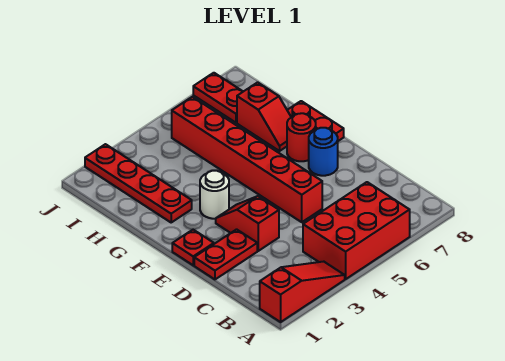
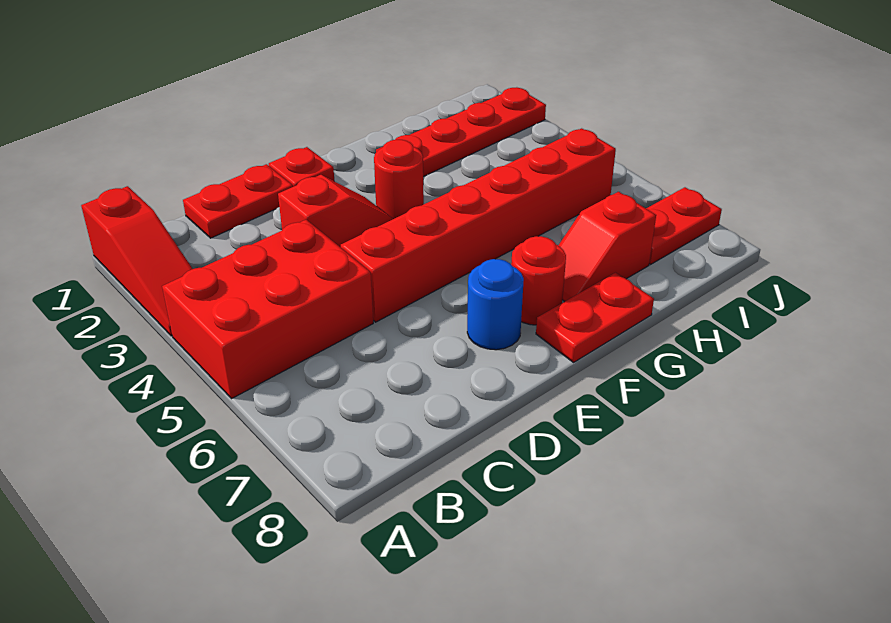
red 2x3 brick [303,182,410,279] -> red 2x3 brick turned to [162,220,373,398]
red 1x2 plate [194,229,257,279] -> red 1x2 plate turned to [183,164,293,238]
white 1x1 round brick [200,171,229,219] -> red 1x1 round brick [374,140,424,219]

